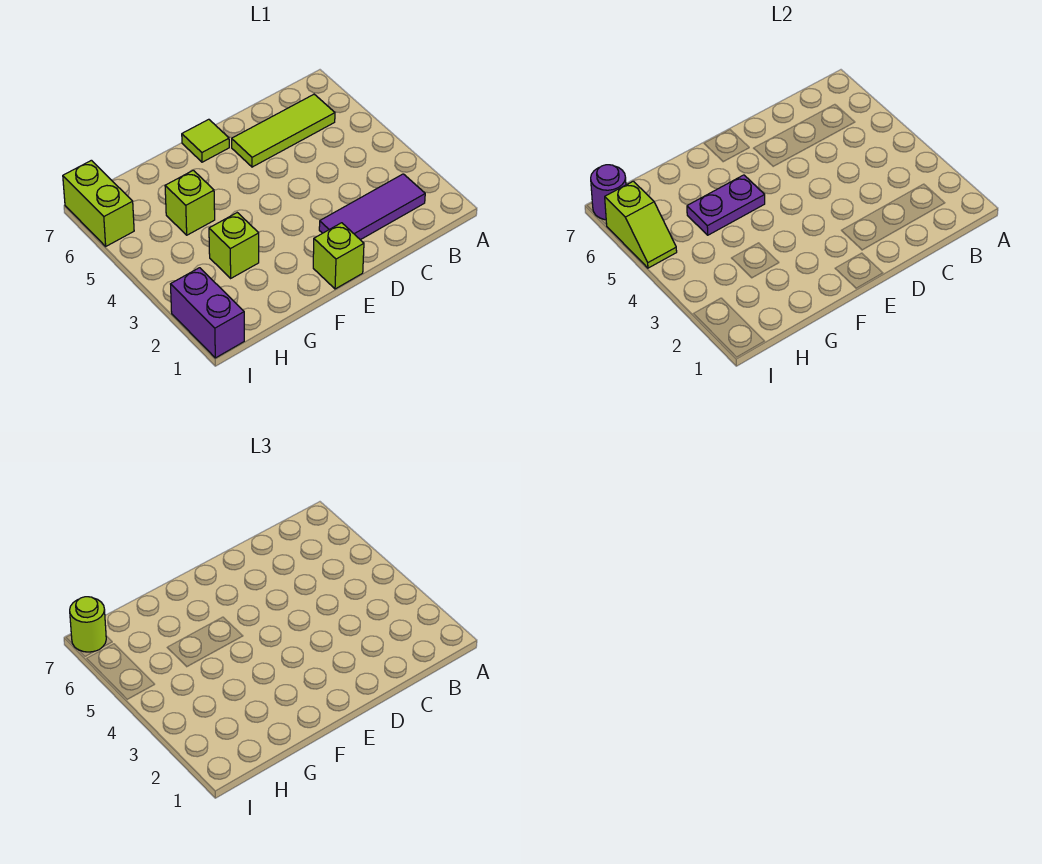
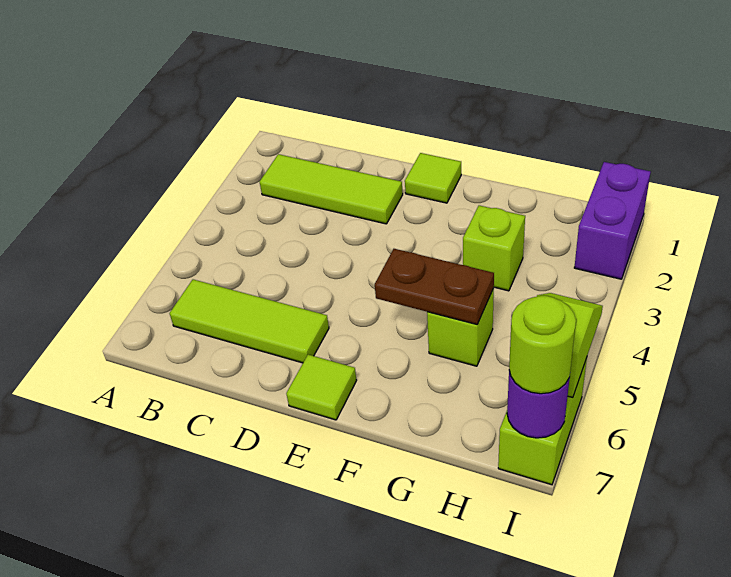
purple 1x3 tile [319,174,425,240] -> lime 1x3 tile [259,154,403,224]
lime 1x1 brick [313,223,364,289] -> lime 1x1 tile [405,153,461,203]
purple 1x2 plate [687,175,765,235] -> brown 1x2 plate [375,249,494,324]

